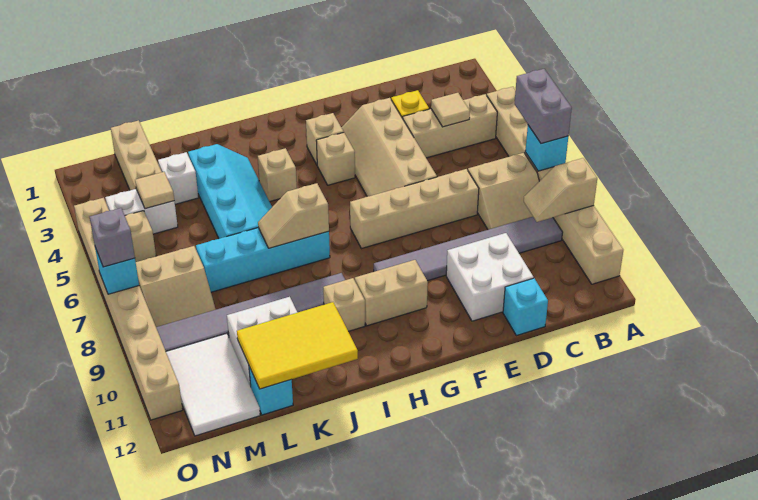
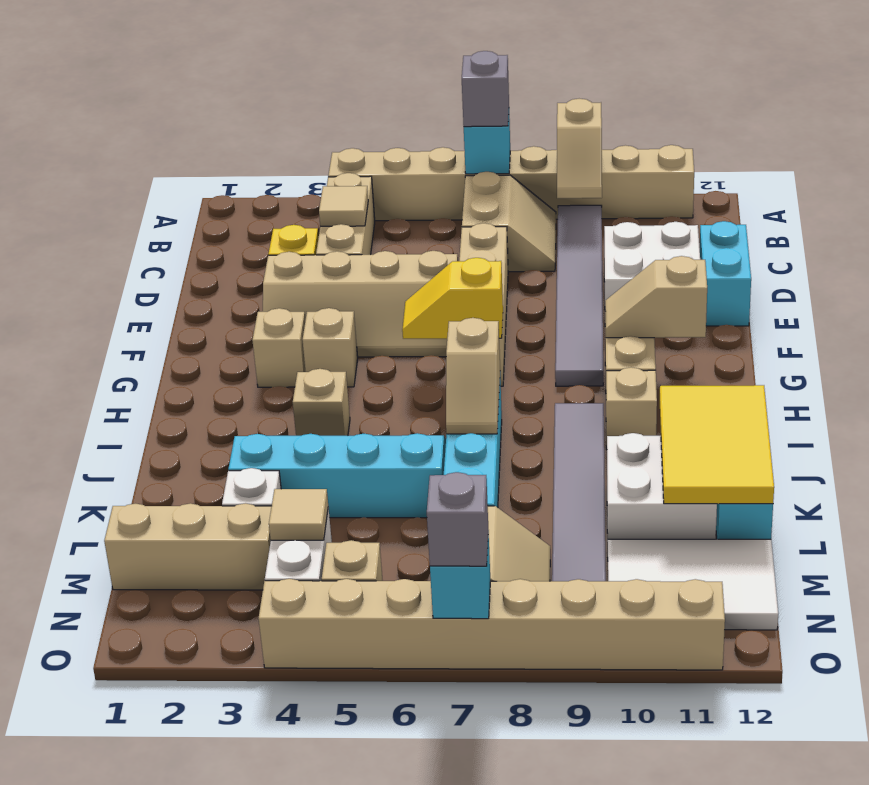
grey 1x2 brick [515,69,572,144] -> grey 1x1 brick [462,51,509,127]
cyan 1x1 brick [503,278,548,336] -> cyan 1x2 brick [700,221,751,326]
none -> yellow 1x2 slope [402,258,503,339]
none -> tan 1x2 slope [605,256,707,338]

